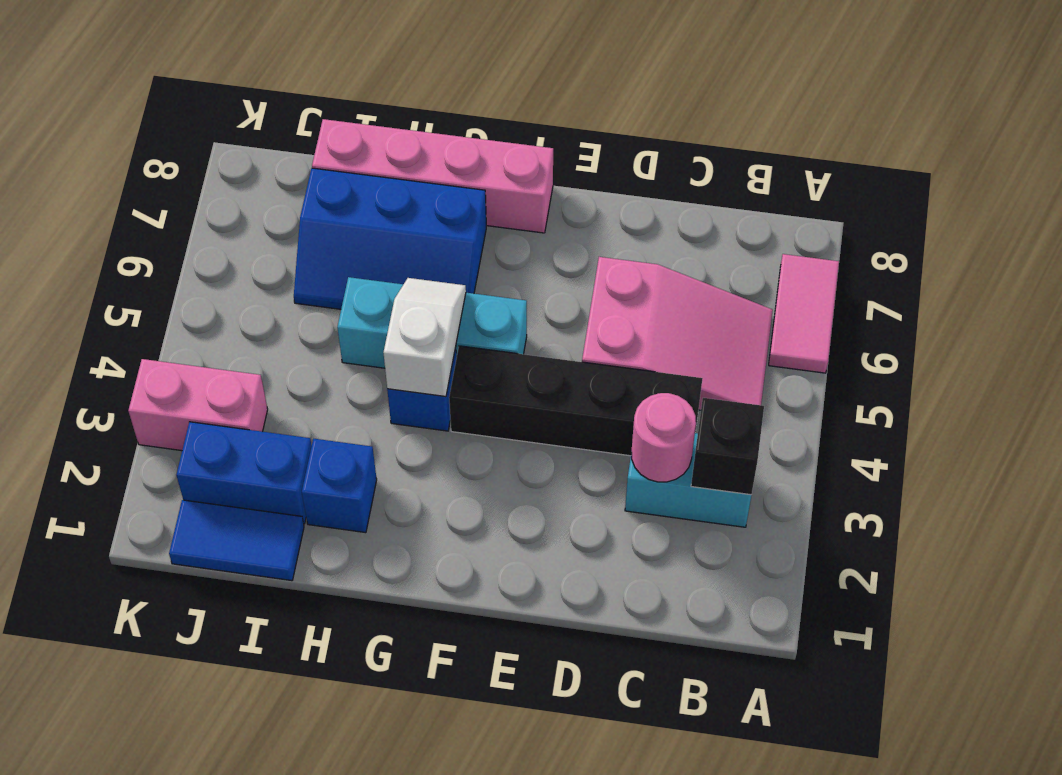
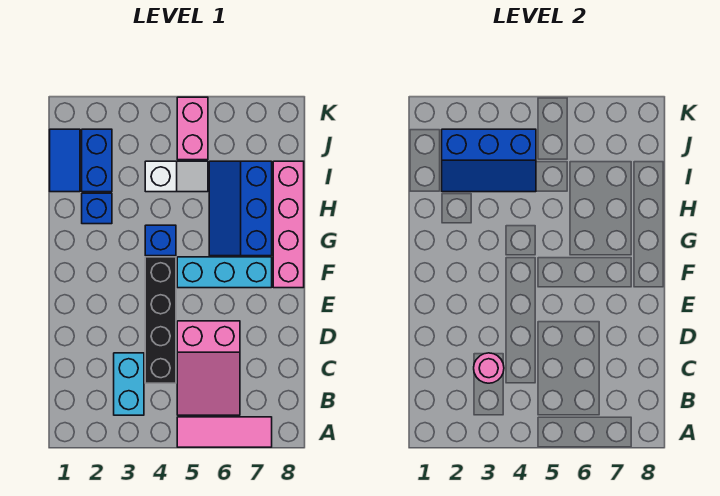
pink 1x2 tile [769,254,839,373] -> pink 1x3 tile [177,417,272,447]
black 1x1 brick [691,398,764,495] -> none
cyan 1x3 brick [337,277,527,368] -> cyan 1x3 brick turned to [177,257,272,288]
white 1x2 slope [383,278,466,397] -> white 1x2 slope moved to [145,161,208,192]
none -> blue 2x3 slope [442,129,536,192]
pink 1x2 brick [128,359,268,451] -> pink 1x2 brick moved to [177,97,208,160]

